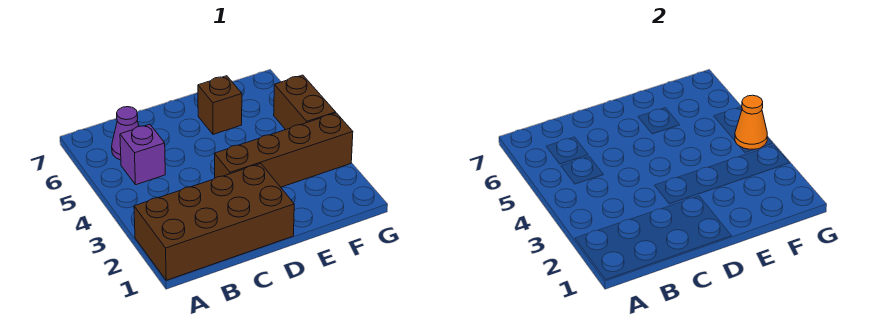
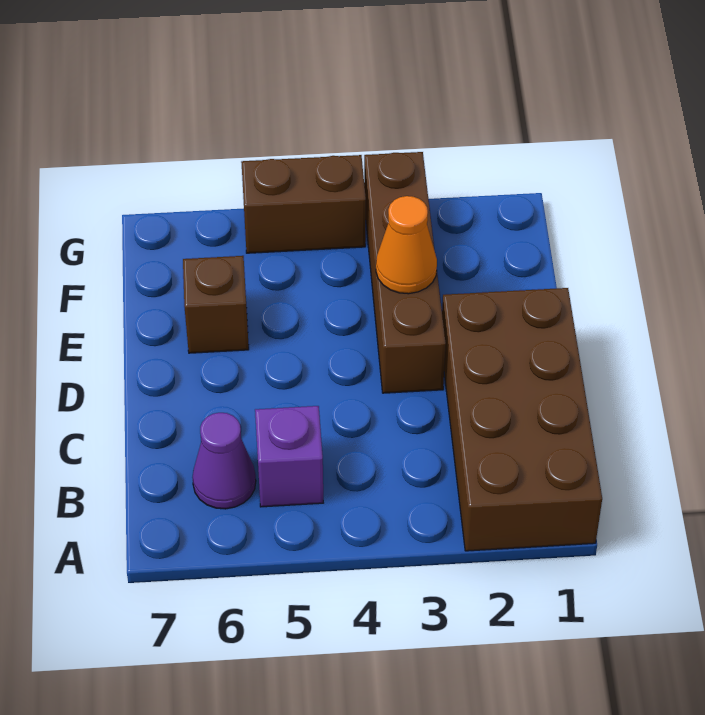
orange 1x1 cone [735,95,767,149] -> orange 1x1 cone moved to [376,196,437,294]

